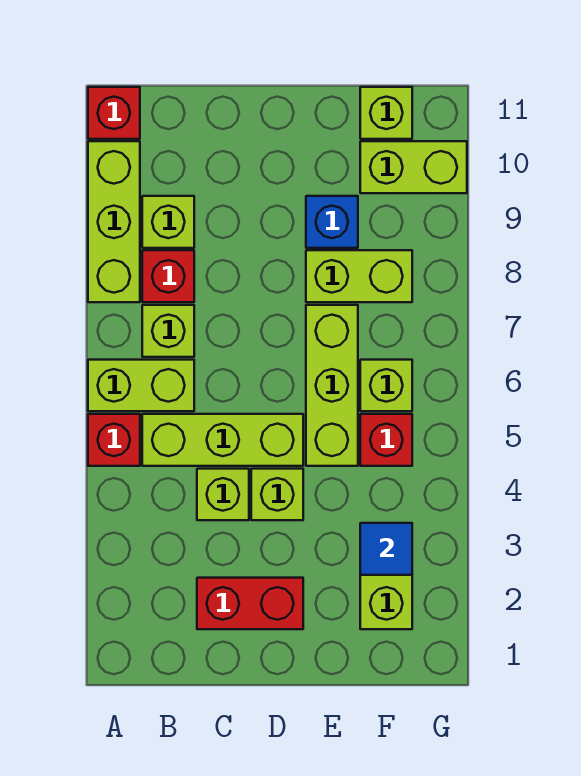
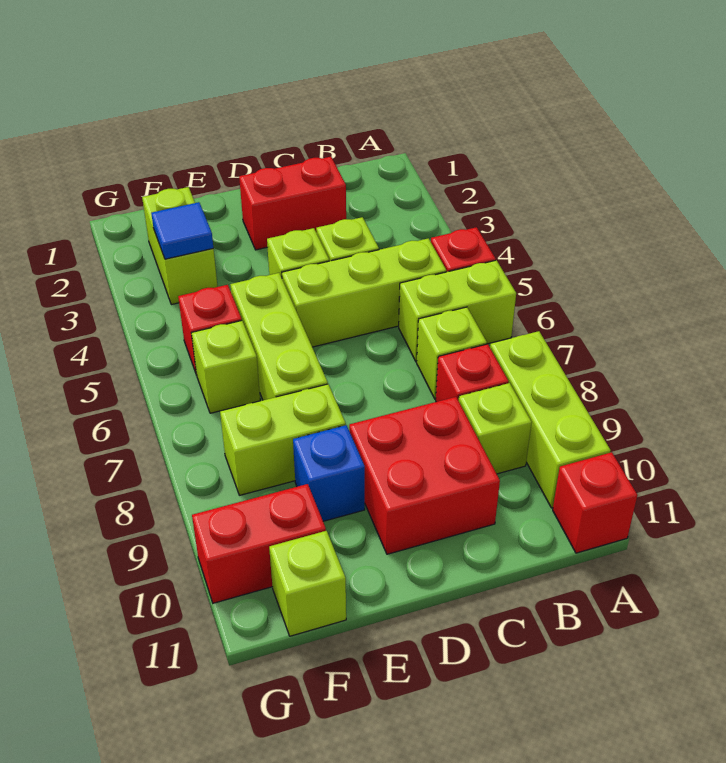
none -> red 2x2 brick [349,397,500,554]
lime 1x2 brick [360,141,467,193] -> red 1x2 brick [192,484,326,603]

